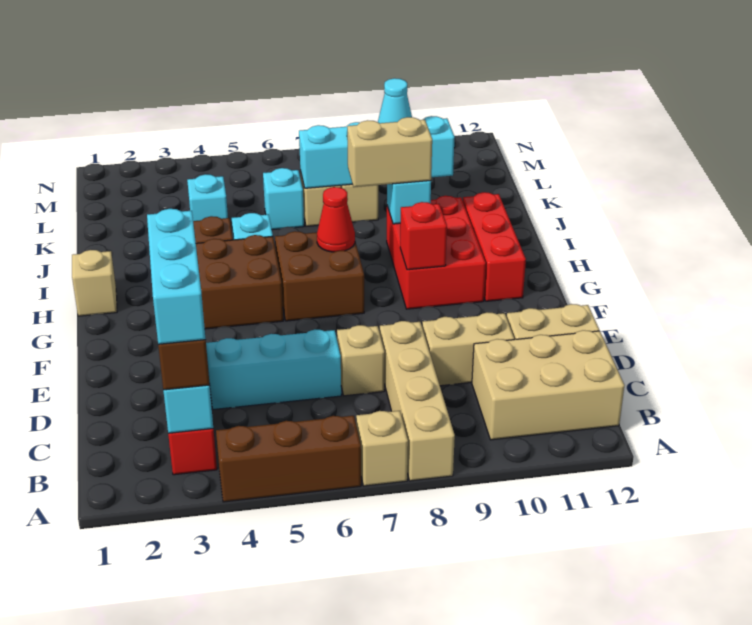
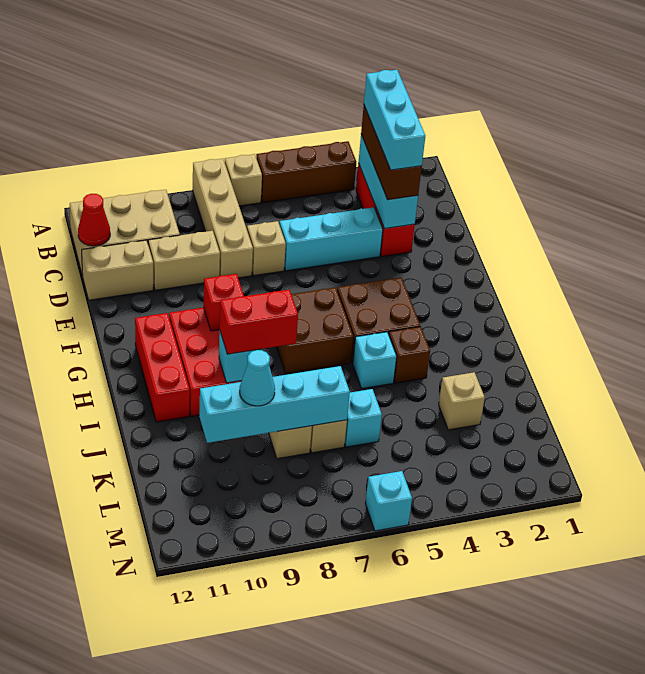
tan 1x1 brick [72,250,117,316] -> tan 1x1 brick moved to [439,372,485,430]
red 1x1 cone [317,187,355,252] -> red 1x1 cone moved to [78,194,110,246]
tan 1x2 brick [347,117,432,187] -> red 1x2 brick [220,290,298,354]
cyan 1x1 brick [187,174,228,221] -> cyan 1x1 brick moved to [365,471,412,531]

